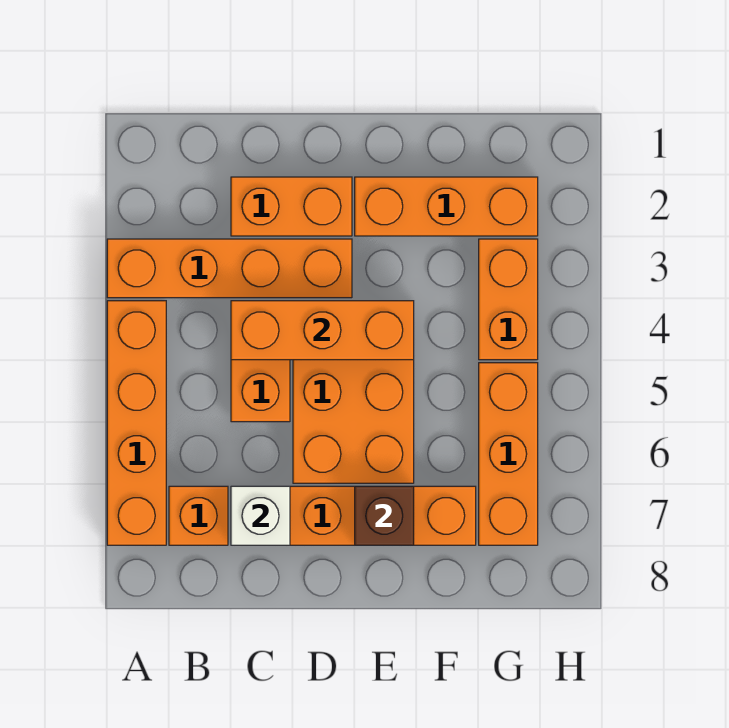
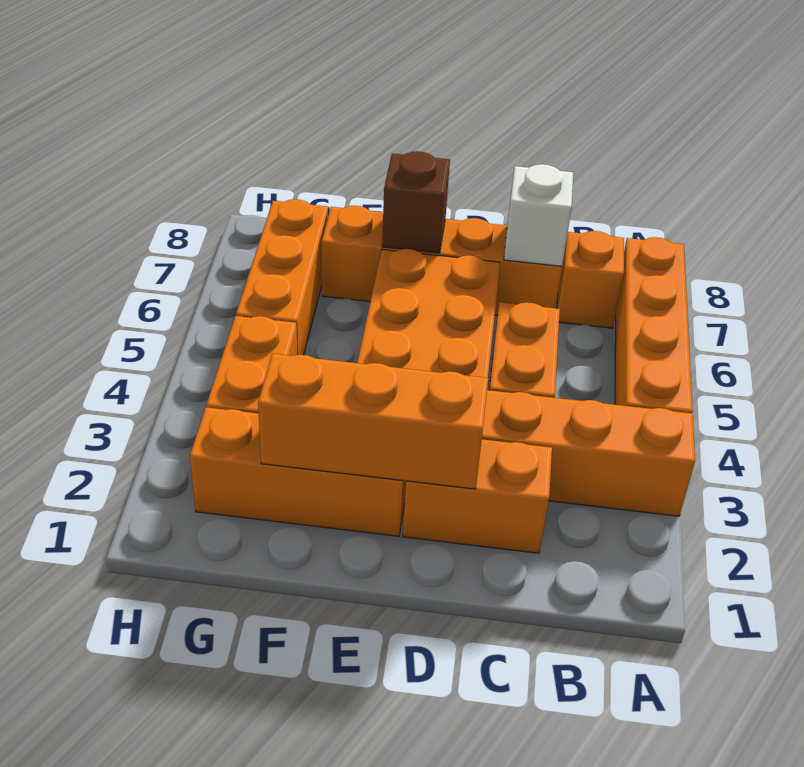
orange 1x3 brick [231,301,414,360] -> orange 1x3 brick moved to [258,354,488,489]

